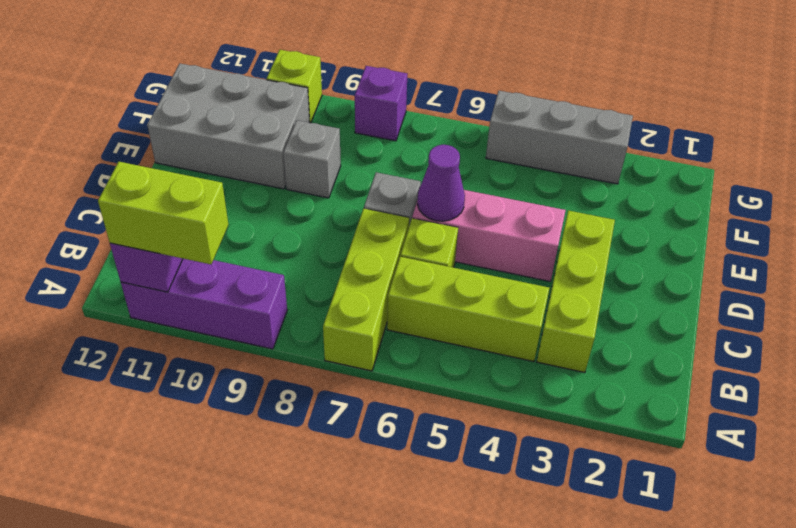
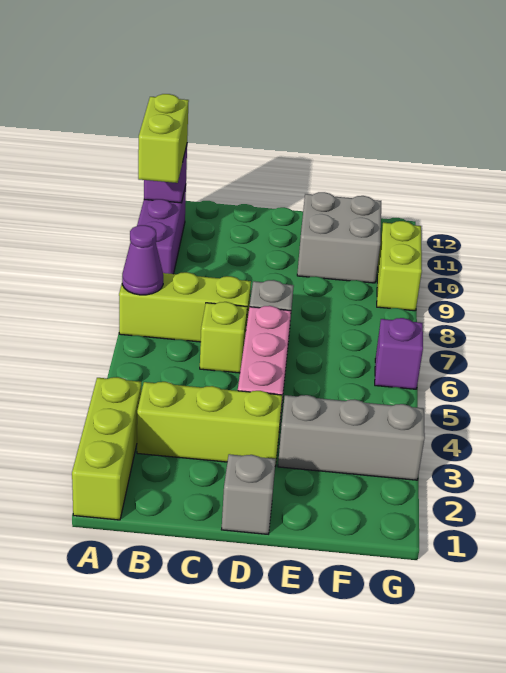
lime 1x3 brick [387,257,549,362] -> lime 1x3 brick moved to [72,377,141,520]
purple 1x1 cone [417,145,465,221] -> purple 1x1 cone moved to [122,225,163,295]
grey 1x1 brick [283,120,341,198] -> grey 1x1 brick moved to [222,454,276,534]
grey 2x3 brick [148,64,310,189] -> grey 2x2 brick [297,192,381,283]
grey 1x3 brick [486,91,633,184] -> grey 1x3 brick turned to [278,395,425,480]
purple 1x1 brick [355,66,407,141] -> purple 1x1 brick moved to [375,318,423,389]
lime 1x1 brick [267,50,322,123] -> lime 1x2 brick [377,221,422,311]

